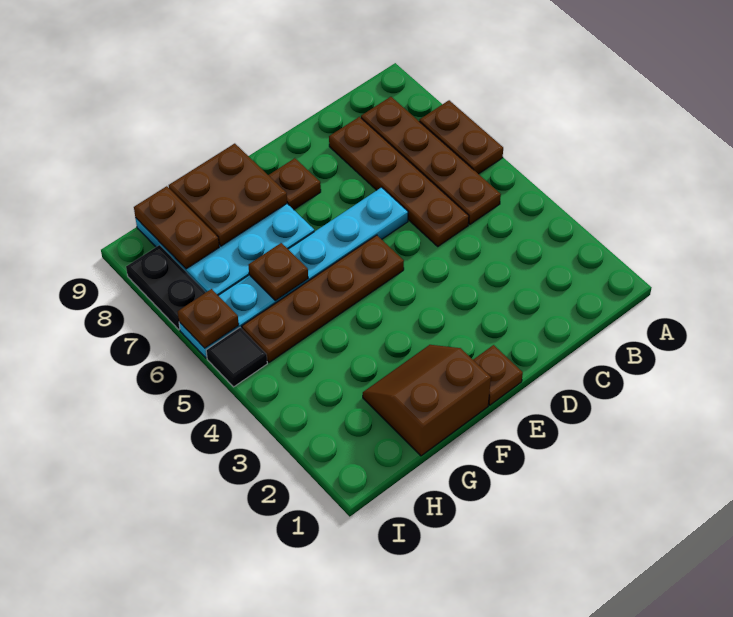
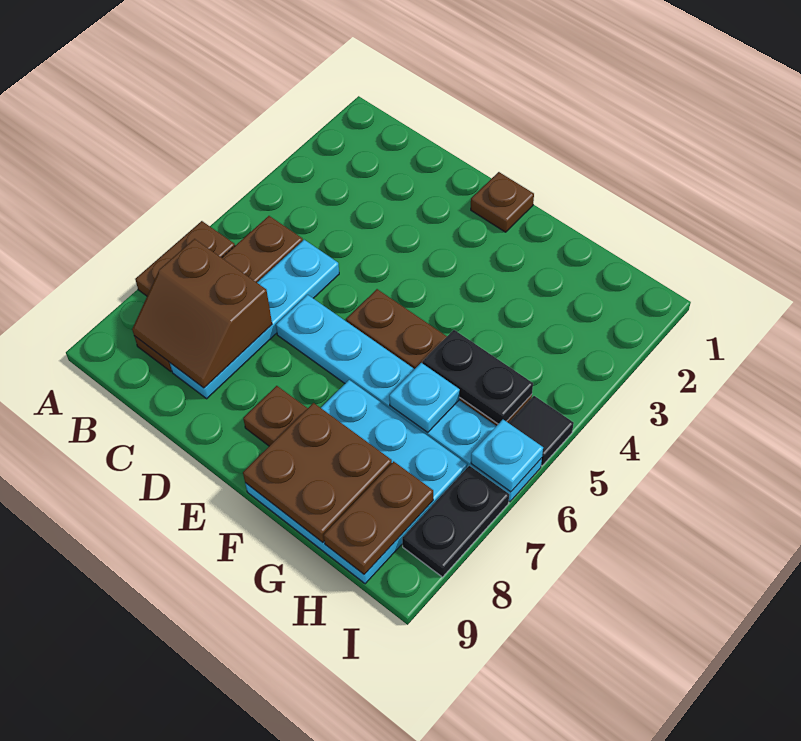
brown 1x4 plate [329,117,469,246] -> cyan 1x4 plate [170,240,339,399]
brown 2x2 slope [363,345,491,456] -> brown 2x2 slope moved to [132,239,272,388]
none -> black 1x2 plate [423,330,533,424]
brown 1x1 plate [248,243,308,301] -> cyan 1x1 plate [389,363,460,432]
brown 1x1 plate [178,289,239,348] -> cyan 1x1 plate [471,420,543,492]

